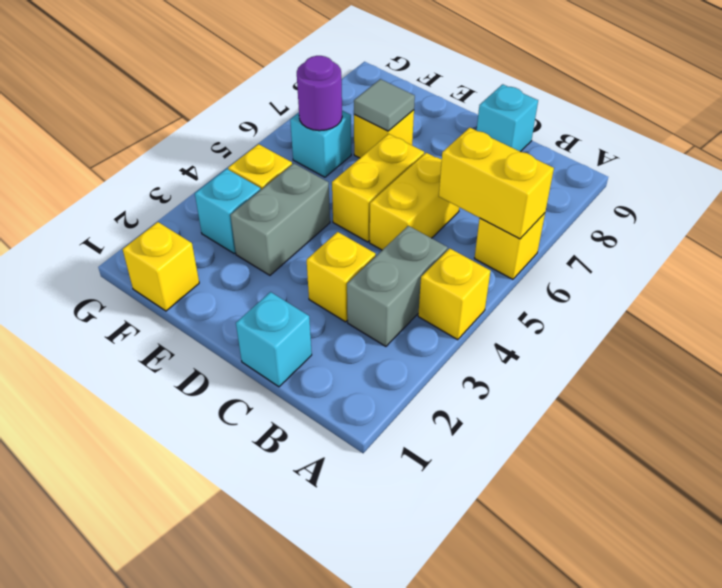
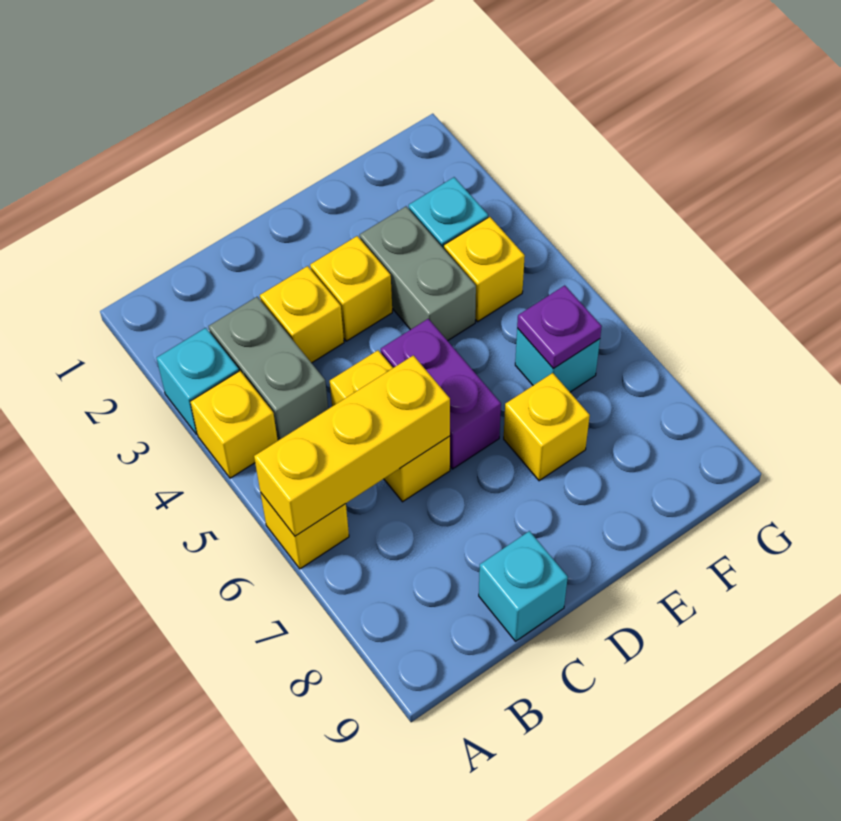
yellow 1x2 brick [439,128,554,239] -> yellow 1x3 brick [254,355,450,536]
cyan 1x1 brick [236,292,312,387] -> cyan 1x1 brick moved to [157,328,239,434]
yellow 1x2 brick [332,134,424,242] -> purple 1x2 brick [381,319,501,469]
grey 1x1 tile [354,79,415,131] -> none
yellow 1x1 brick [123,222,199,311] -> yellow 1x1 brick moved to [310,236,392,341]
purple 1x1 round brick [297,56,342,131] -> purple 1x1 plate [517,285,602,369]

